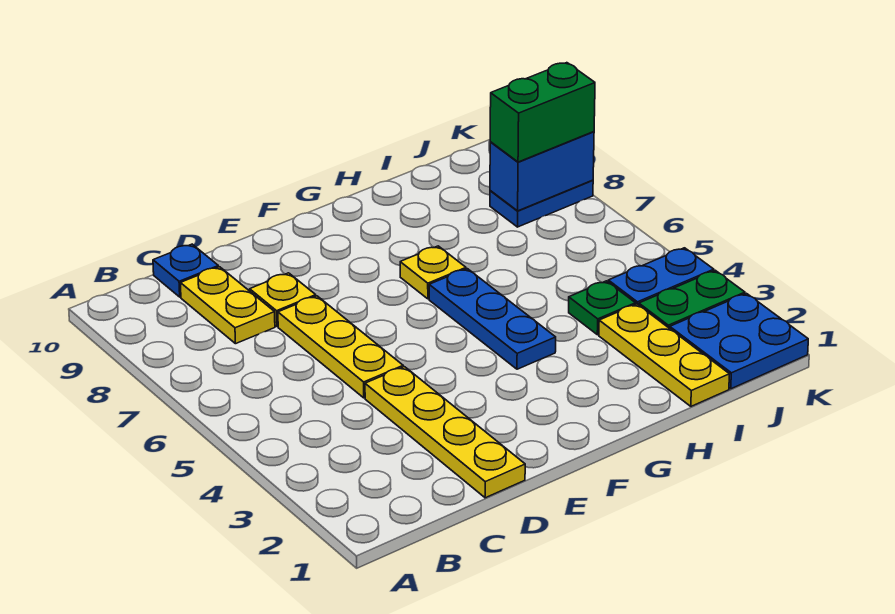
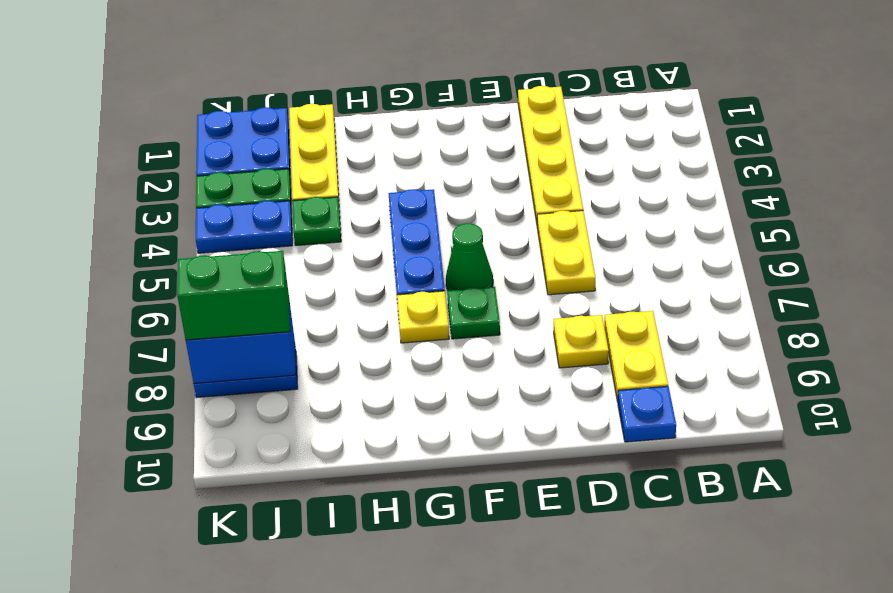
yellow 1x3 plate [278,296,403,398] -> yellow 1x2 plate [537,211,595,295]
none -> green 1x1 cone [446,223,493,291]
none -> green 1x1 plate [447,287,500,339]

